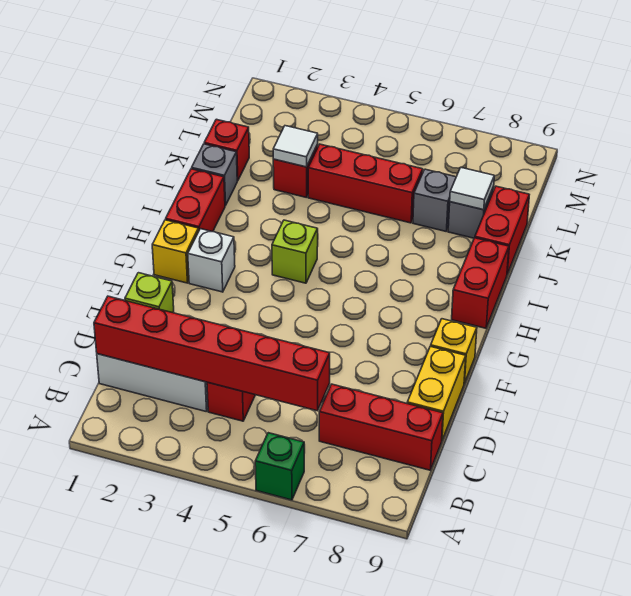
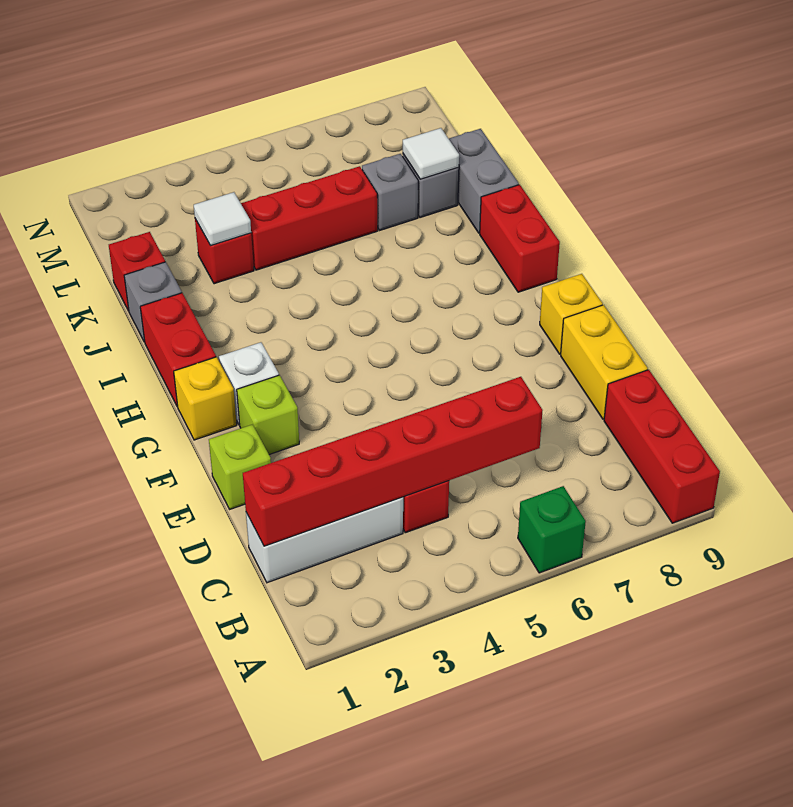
red 1x3 brick [319,384,443,470] -> red 1x3 brick turned to [604,370,720,523]
lime 1x1 brick [272,220,318,283] -> lime 1x1 brick moved to [237,375,299,455]
red 1x2 brick [475,186,529,274] -> grey 1x2 brick [449,129,519,233]

